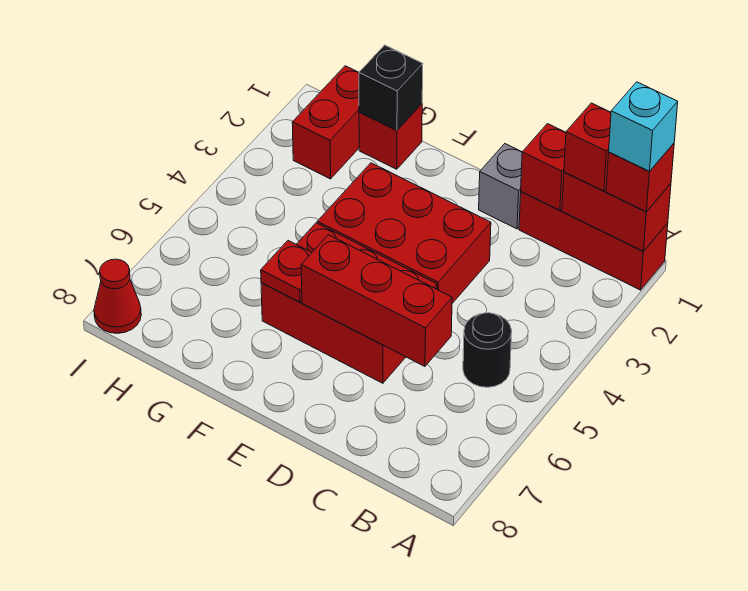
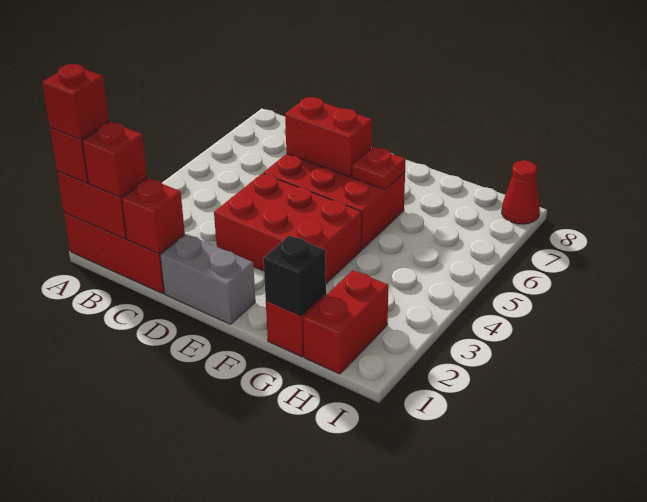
cyan 1x1 brick [609,82,678,171] -> red 1x1 brick [42,64,109,139]
black 1x1 round brick [463,313,512,387] -> none
red 1x3 brick [301,235,452,366] -> red 1x2 brick [285,97,372,177]
grey 1x1 brick [479,144,522,229] -> grey 1x2 brick [160,234,255,324]

